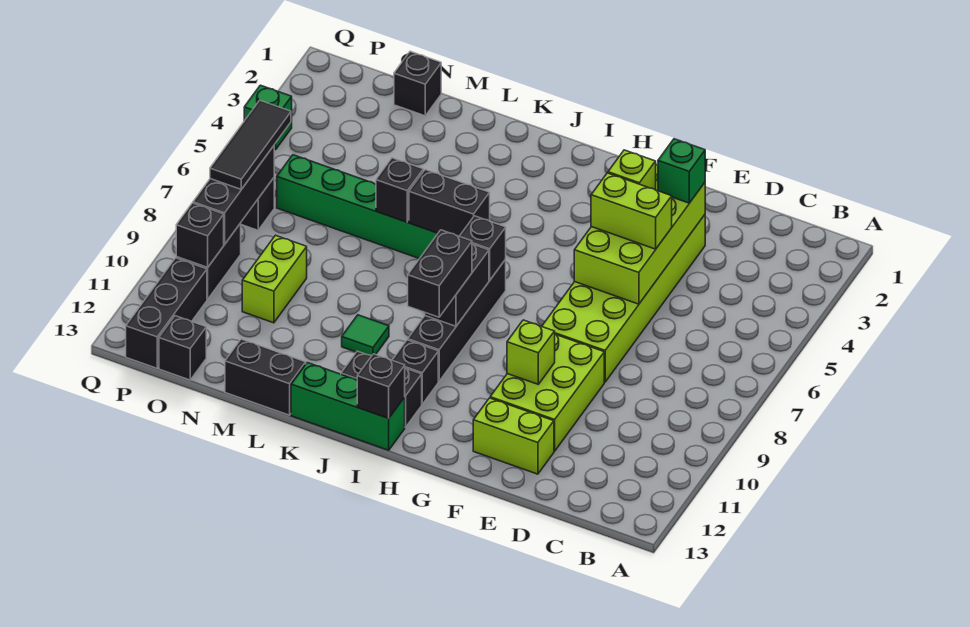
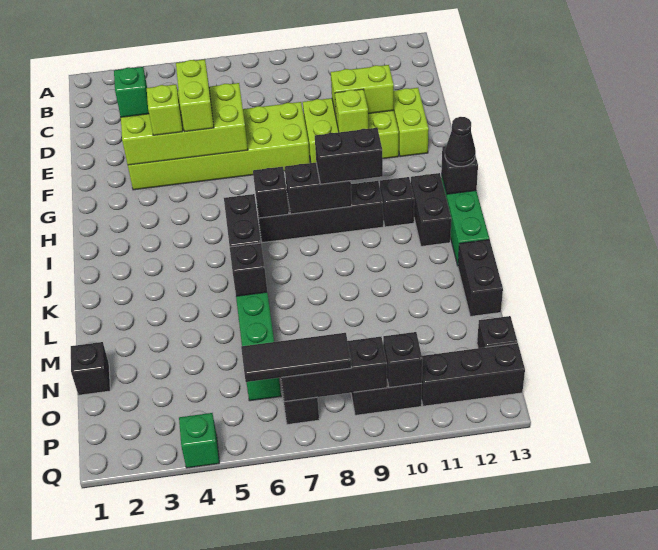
none -> black 1x1 cone [445,117,476,166]
green 1x1 tile [342,315,389,356] -> none
lime 1x2 brick [242,235,307,323] -> lime 1x2 brick moved to [331,65,394,115]

